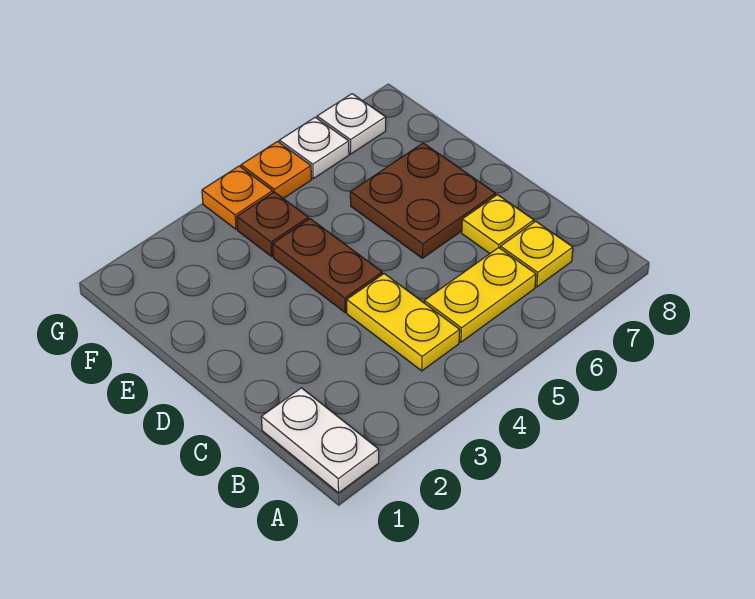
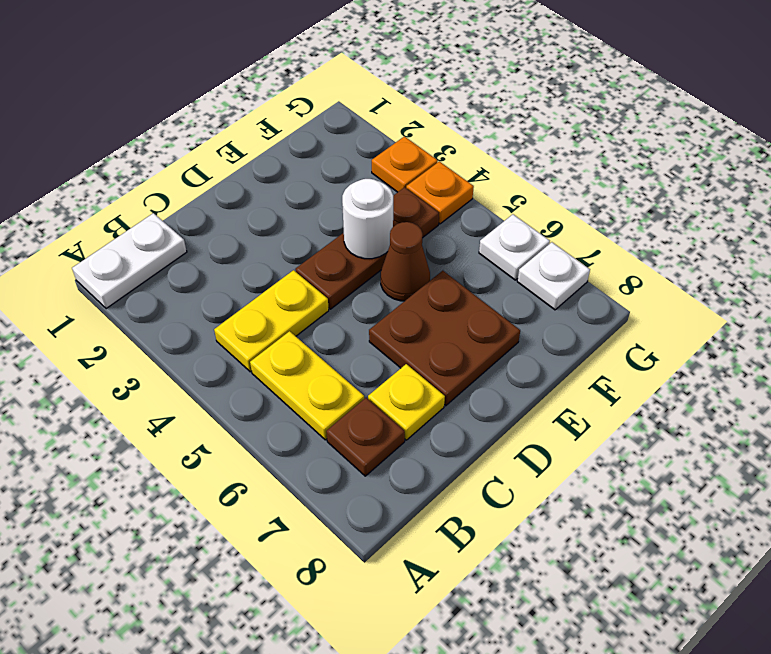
yellow 1x1 plate [500,221,573,287] -> brown 1x1 plate [326,398,405,476]
none -> white 1x1 round brick [342,179,393,259]
none -> brown 1x1 cone [381,222,430,301]
orange 1x1 plate [241,141,311,199] -> orange 1x1 plate moved to [372,136,438,192]

